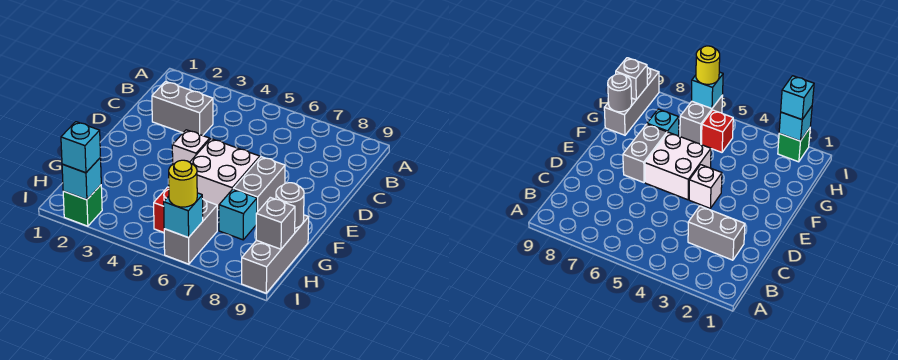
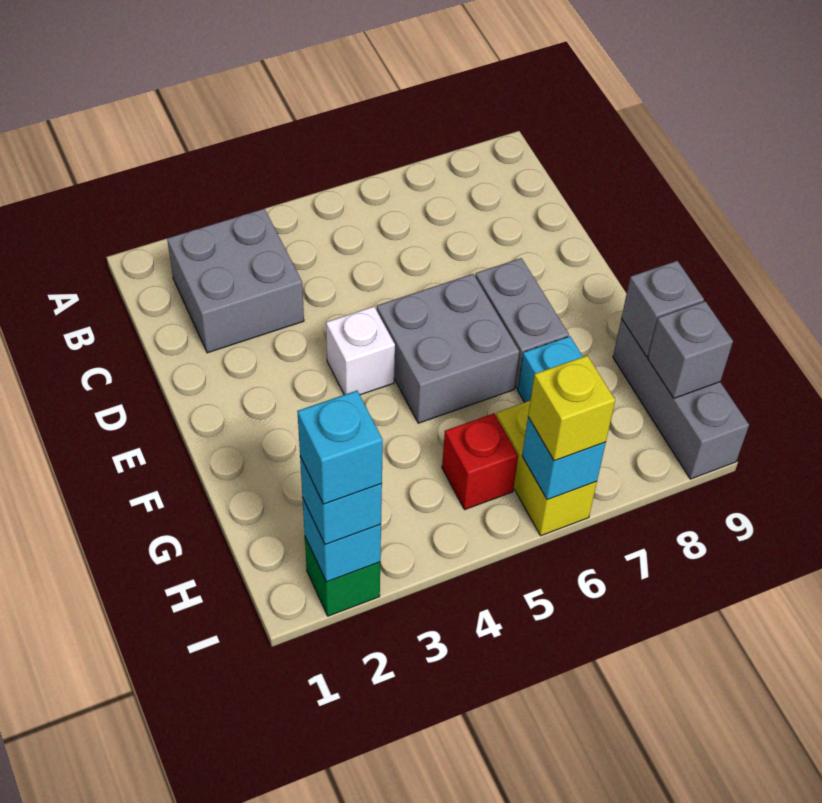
grey 1x2 brick [152,82,213,136] -> grey 2x2 brick [167,209,304,353]
white 2x2 brick [190,139,260,209] -> grey 2x2 brick [377,274,519,423]
grey 1x1 round brick [276,183,304,228] -> grey 1x1 brick [621,261,704,356]
grey 1x2 brick [164,199,217,264] -> yellow 1x2 brick [496,401,597,536]
none -> cyan 1x1 brick [297,391,383,504]
yellow 1x1 round brick [168,160,197,207] -> yellow 1x1 brick [528,355,615,461]

